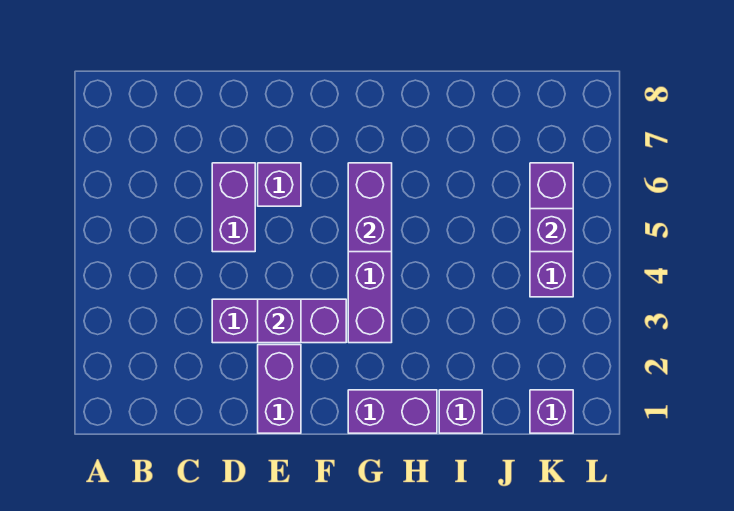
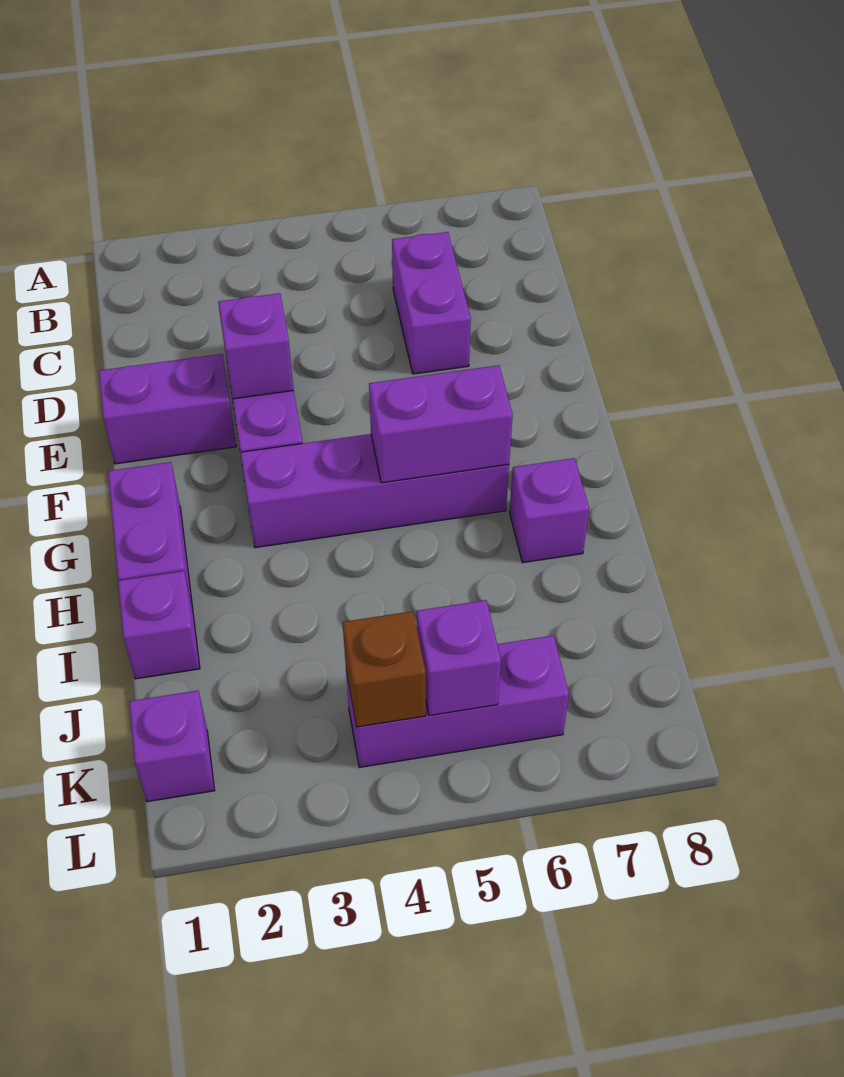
purple 1x2 brick [212,163,255,252] -> purple 1x2 brick turned to [392,232,471,374]
purple 1x1 brick [258,163,301,206] -> purple 1x1 brick moved to [510,458,589,563]
none -> brown 1x1 brick [343,611,426,727]

